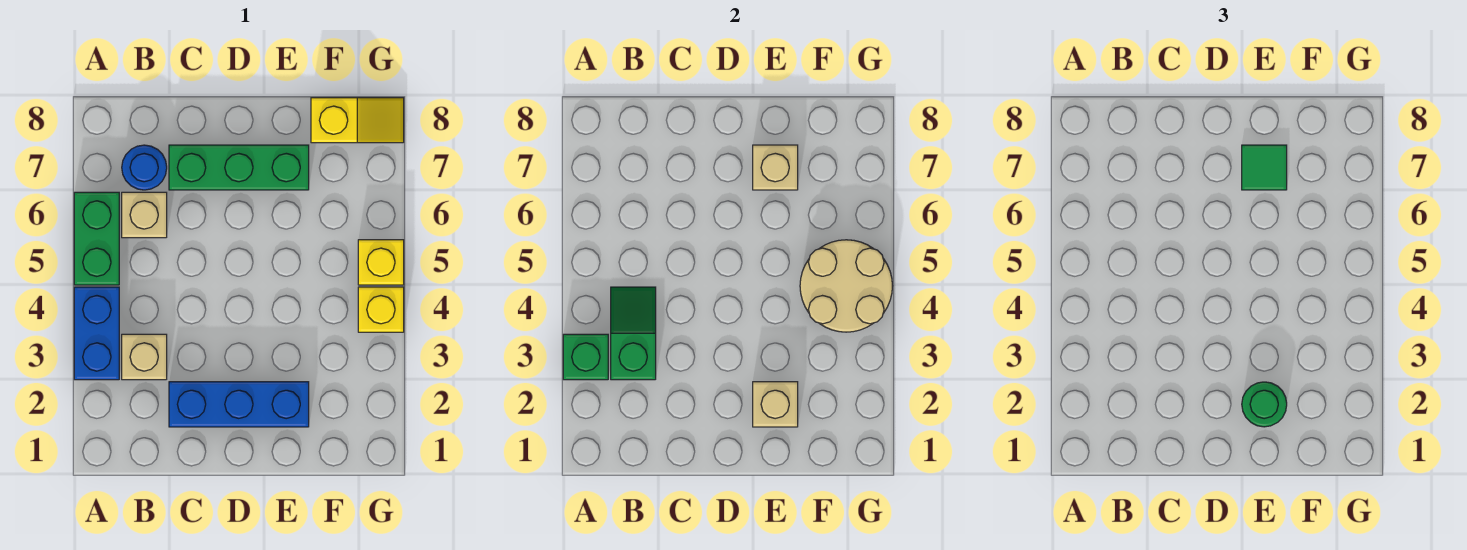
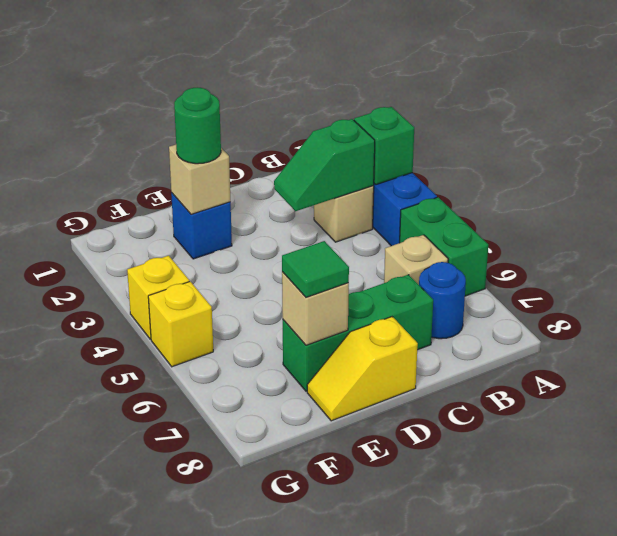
green 1x2 slope [611,287,656,380] -> green 1x2 slope turned to [274,119,375,211]
blue 1x3 brick [169,382,309,427] -> blue 1x1 brick [171,193,232,259]
tan 2x2 round brick [800,240,892,332] -> none
yellow 1x2 slope [311,98,404,143] -> yellow 1x2 slope moved to [307,317,418,421]

